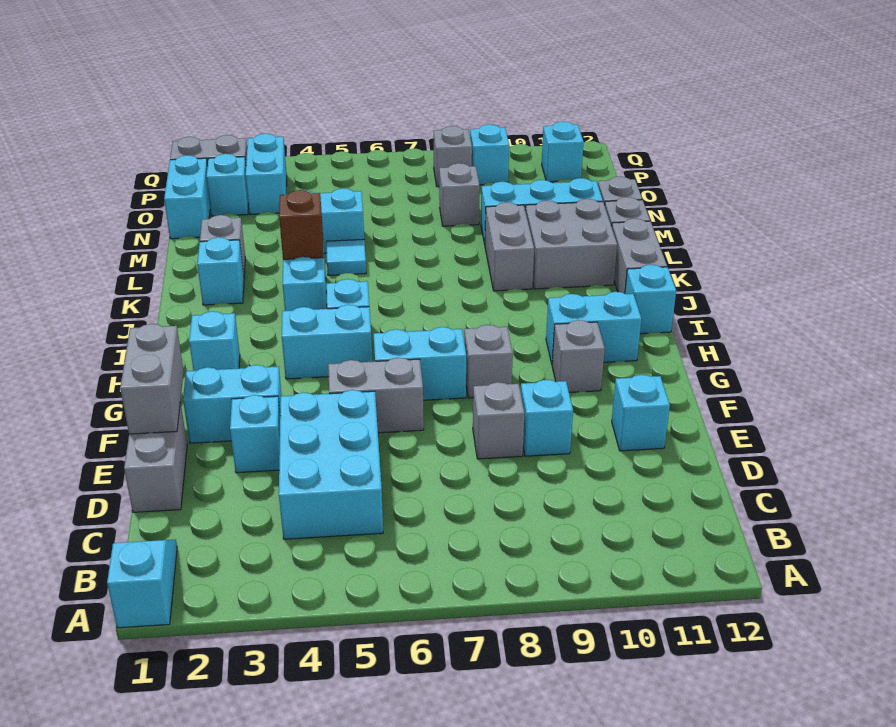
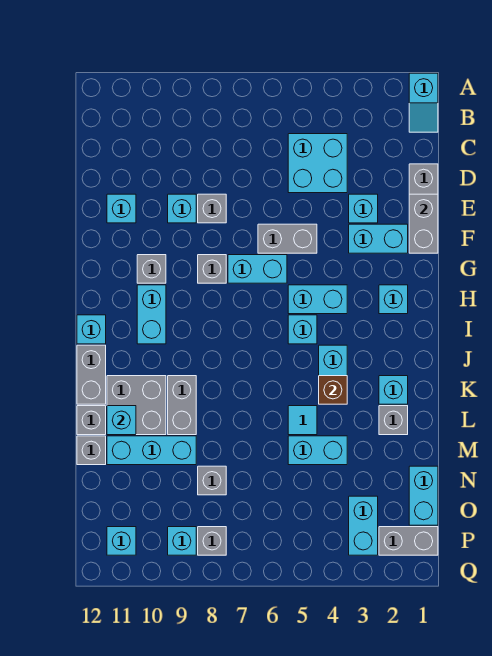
cyan 2x3 brick [279,390,383,539] -> cyan 2x2 brick [288,134,347,193]
cyan 1x2 brick [546,292,641,364] -> cyan 1x2 brick turned to [137,285,166,344]
cyan 1x1 brick [207,154,249,216] -> cyan 1x1 brick moved to [107,406,136,435]

